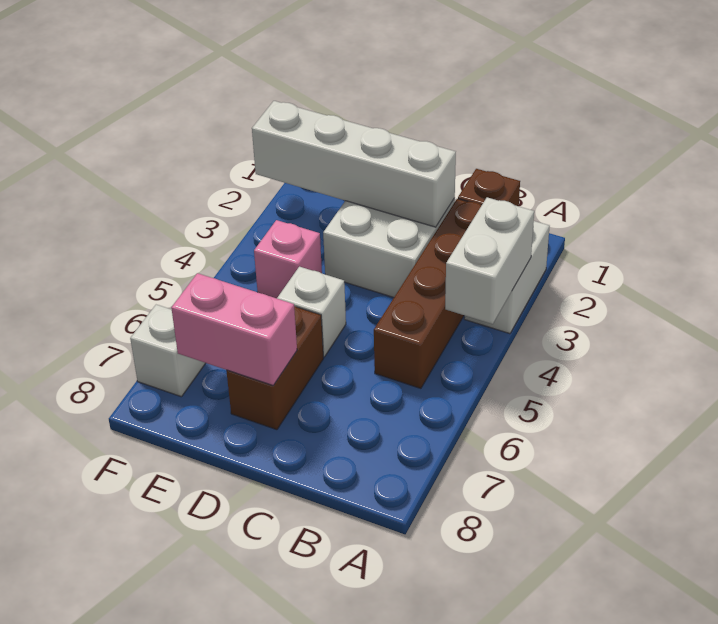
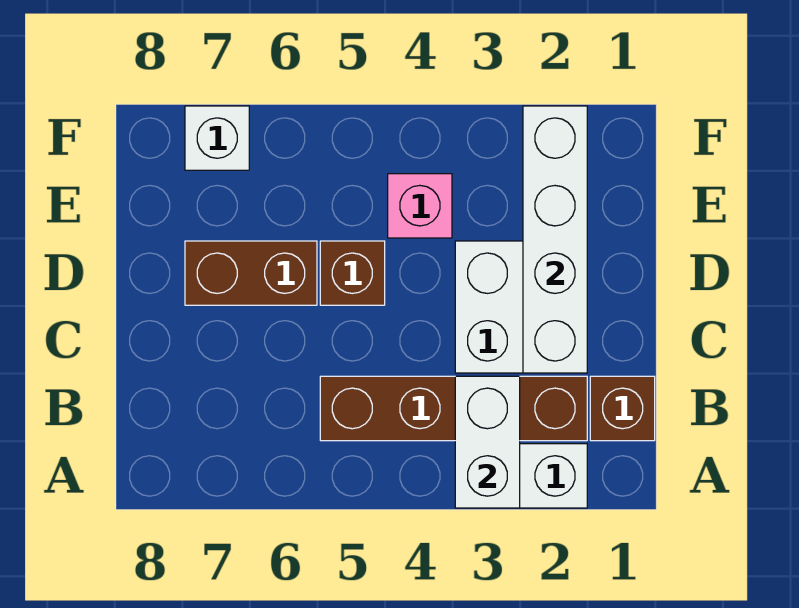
white 1x2 brick [445,197,534,324] -> white 1x2 brick turned to [455,376,520,508]
white 1x1 brick [277,267,346,357] -> brown 1x1 brick [320,241,385,305]
pink 1x2 brick [171,273,297,385] -> none

